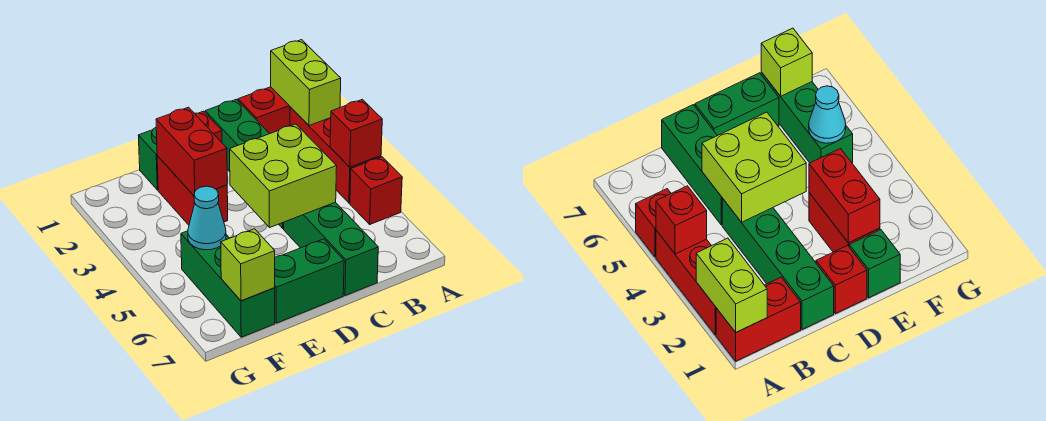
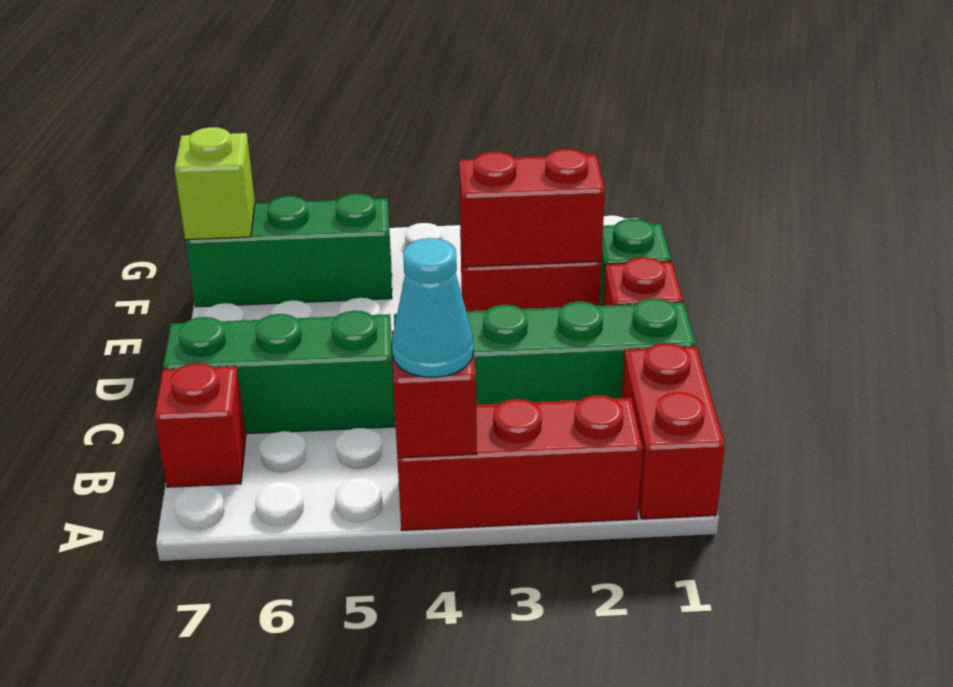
lime 1x2 brick [271,40,341,126] -> none
red 1x1 brick [350,157,402,224] -> red 1x1 brick moved to [154,363,246,487]
lime 2x2 brick [230,124,337,228] -> none
green 1x2 brick [275,239,344,323] -> none
cyan 1x1 cone [188,186,226,250] -> cyan 1x1 cone moved to [392,238,474,377]

